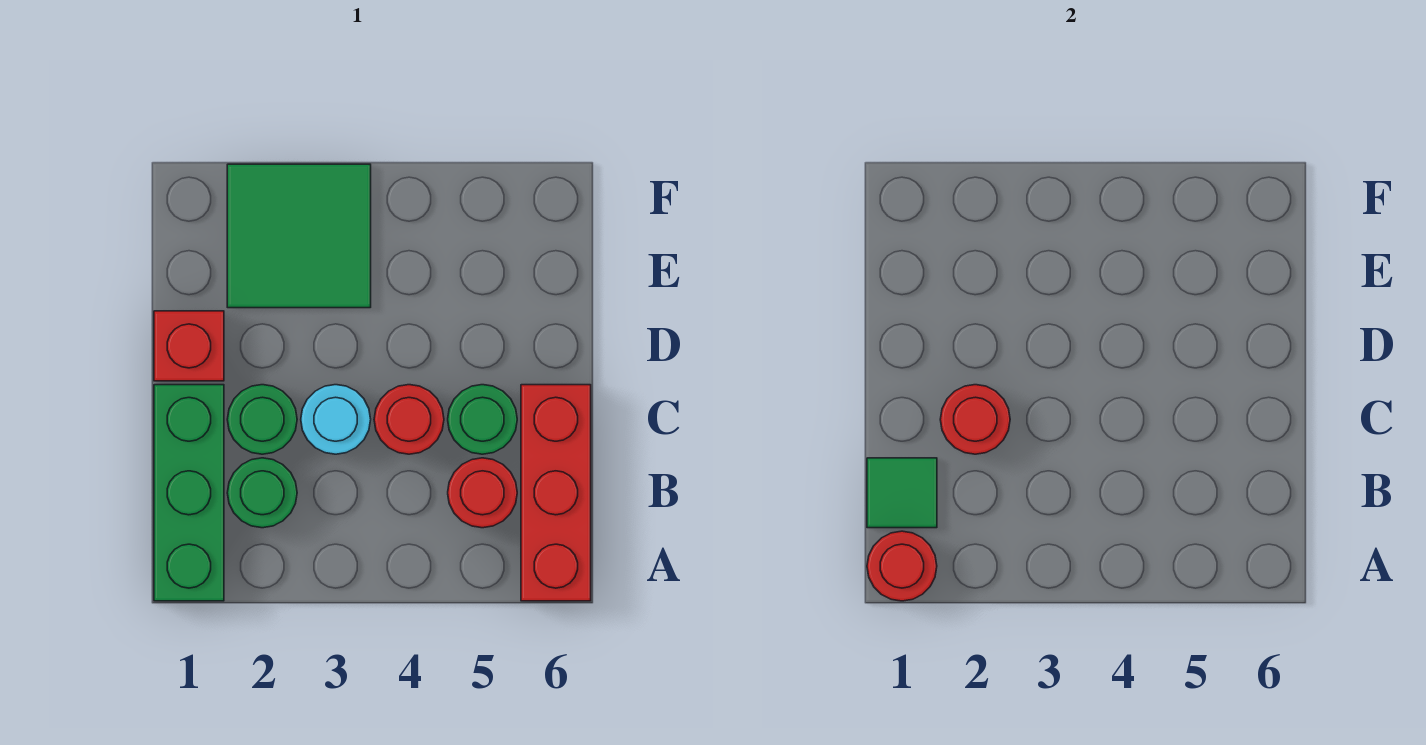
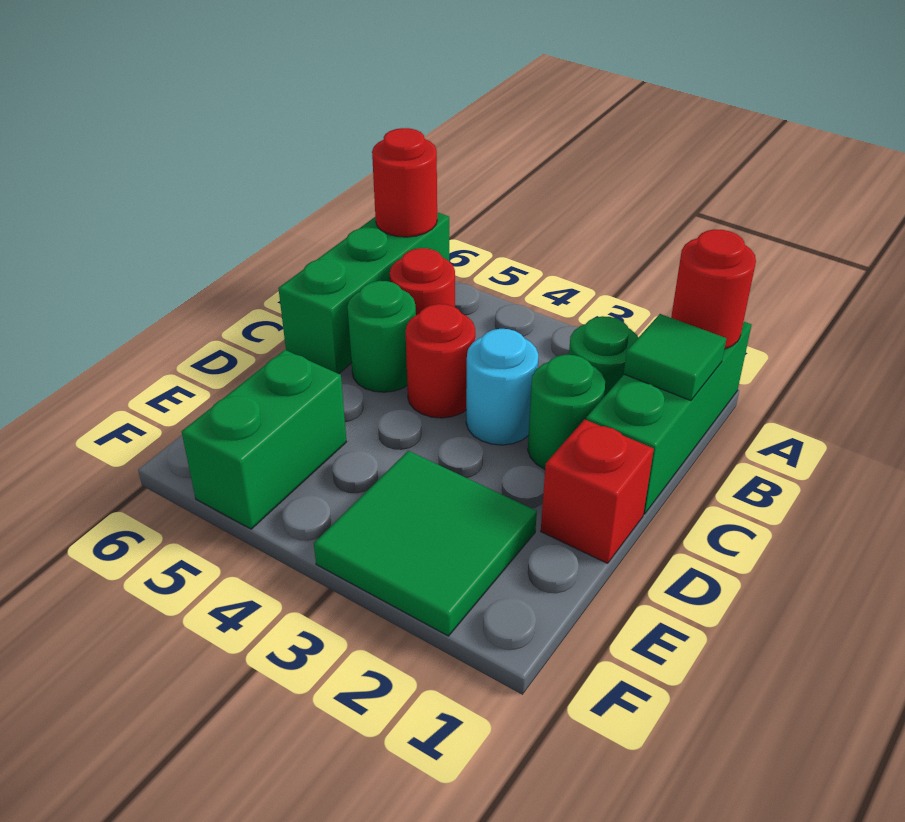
red 1x3 brick [521,385,591,601] -> green 1x3 brick [278,212,449,374]
red 1x1 round brick [940,385,1010,454] -> red 1x1 round brick moved to [372,128,437,237]
none -> green 1x2 brick [182,350,346,529]

